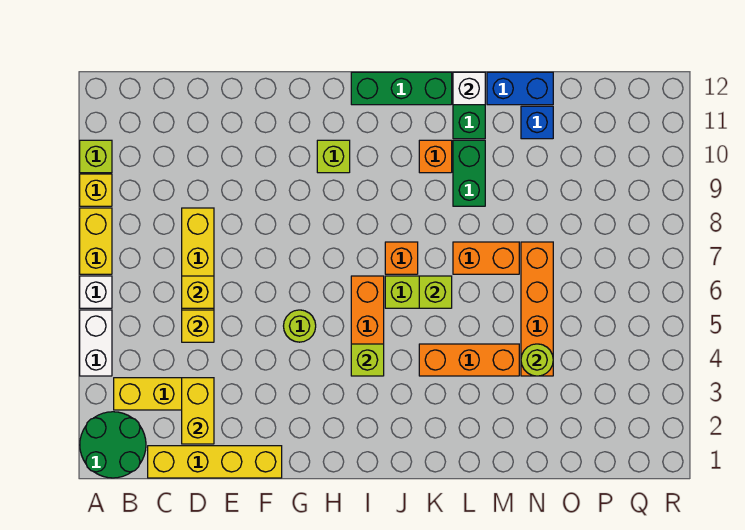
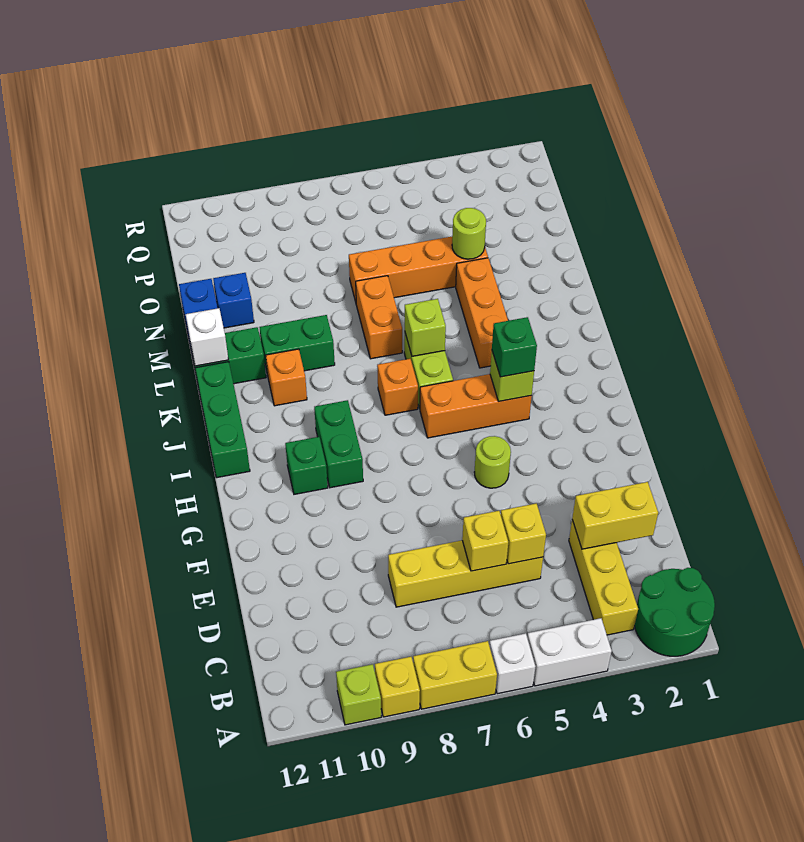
yellow 1x4 brick [148,446,282,478] -> none
none -> green 1x2 brick [314,400,363,488]
lime 1x1 brick [317,140,350,173] -> green 1x1 brick [285,437,328,494]
none -> green 1x1 brick [492,317,537,377]

